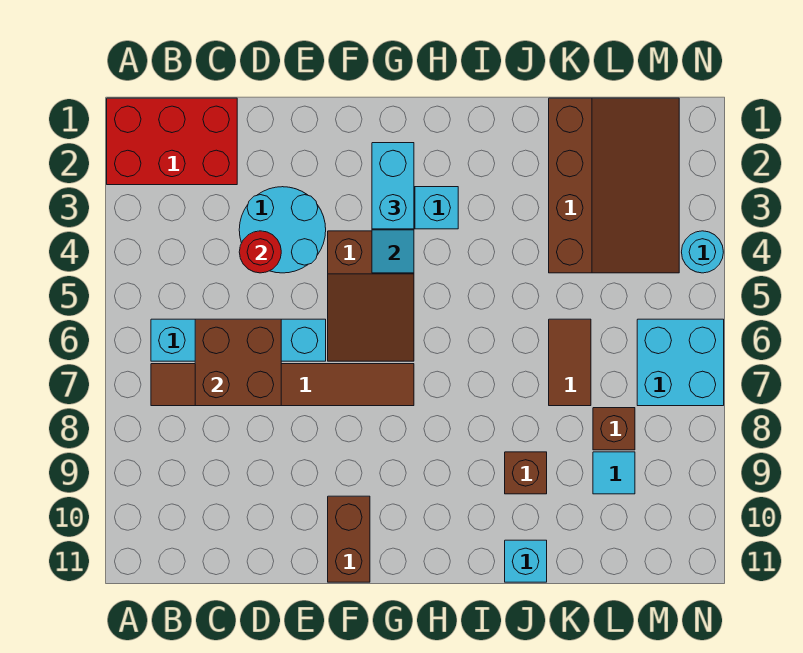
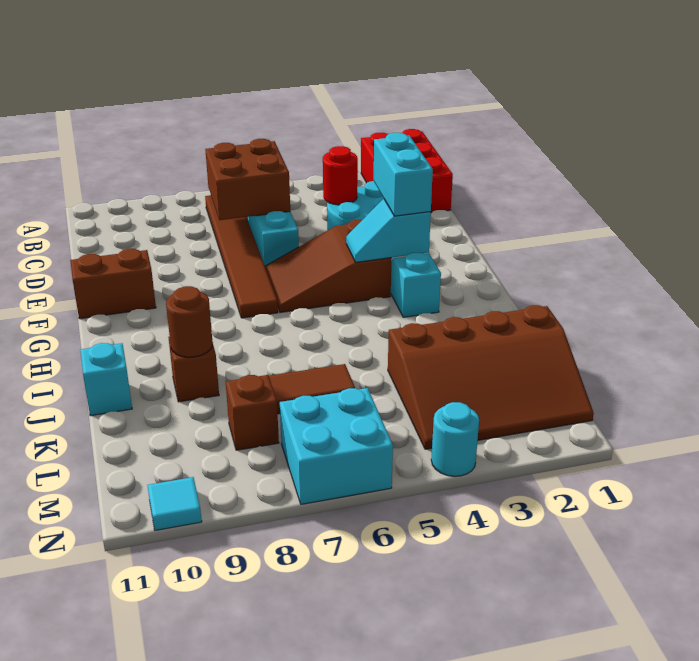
cyan 1x2 brick [372,143,414,229] -> cyan 1x2 brick turned to [374,133,433,216]
none -> brown 1x1 round brick [166,286,213,357]
cyan 1x1 tile [593,452,635,494] -> cyan 1x1 tile moved to [147,477,202,530]

